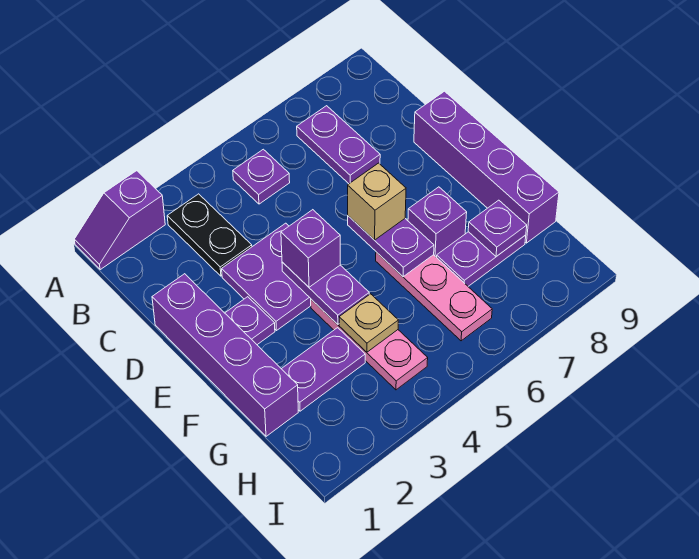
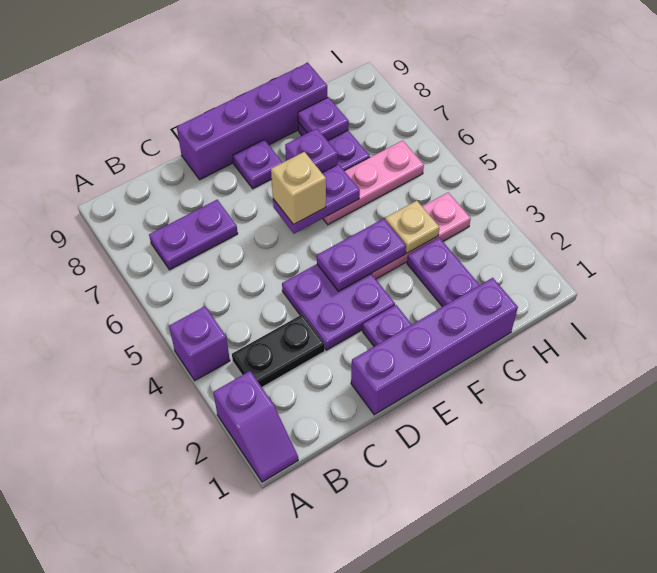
purple 1x1 plate [233,149,290,204] -> purple 1x1 plate moved to [233,140,283,189]
purple 1x1 brick [281,210,340,287] -> purple 1x1 brick moved to [169,306,230,380]

